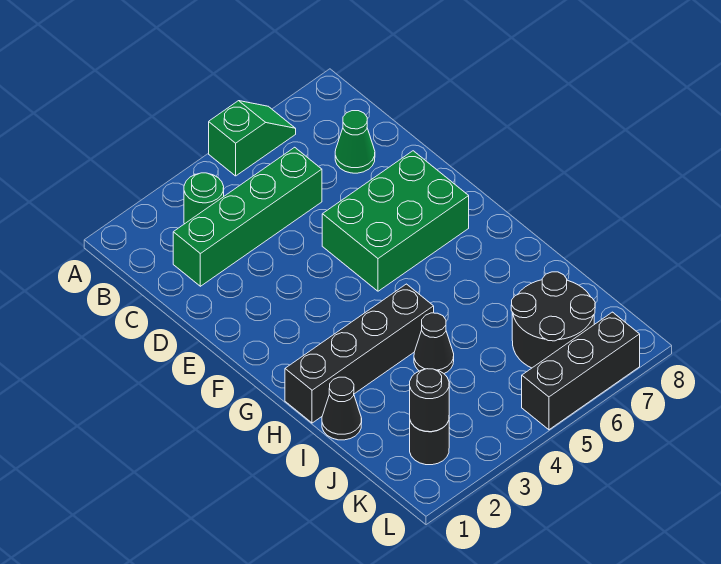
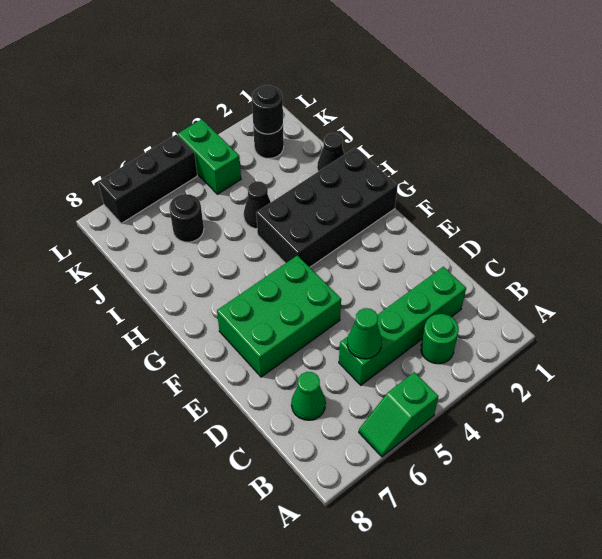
none -> green 1x1 cone [347,308,382,359]
black 1x4 brick [285,284,434,423] -> black 2x4 brick [256,147,398,267]
black 2x2 round brick [511,272,595,368] -> black 1x1 round brick [169,194,204,242]
none -> green 1x2 brick [178,119,241,194]

